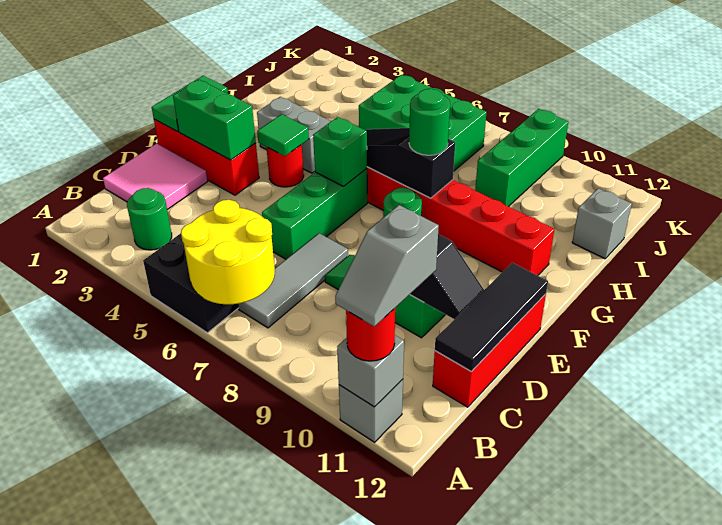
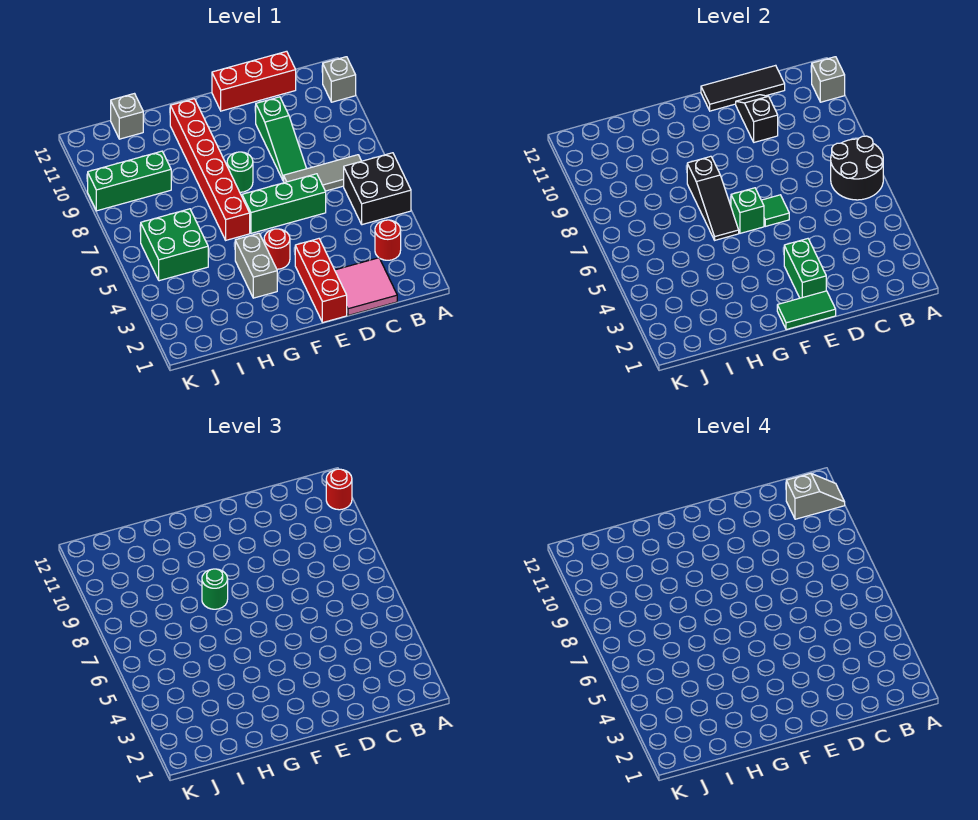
yellow 2x2 round brick [181,200,275,304] -> black 2x2 round brick [831,136,883,200]
green 1x1 round brick [127,188,172,250] -> red 1x1 round brick [375,220,401,260]
green 1x1 tile [257,114,309,156] -> green 1x1 tile moved to [761,195,789,226]
green 2x3 brick [359,75,487,171] -> green 2x2 brick [141,209,208,281]

